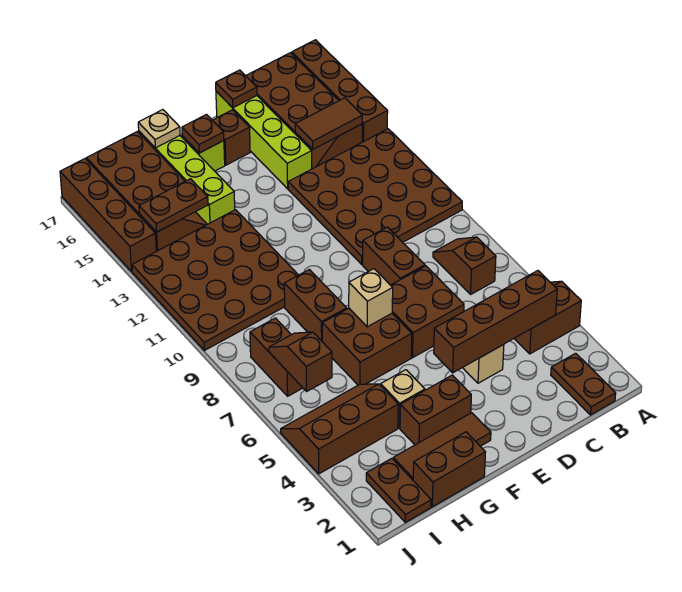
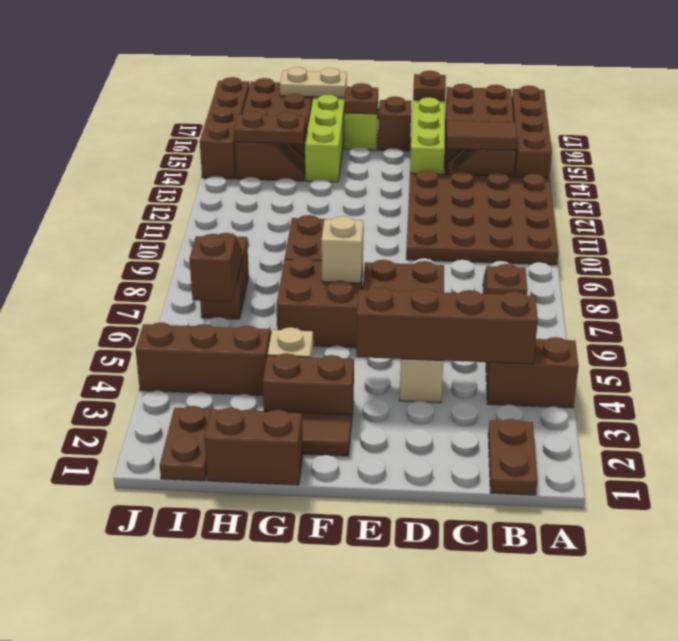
brown 1x2 brick [363,227,425,285] -> none
brown 4x4 plate [132,210,298,350] -> none
tan 1x1 plate [138,110,180,148] -> tan 1x2 plate [280,67,347,98]

